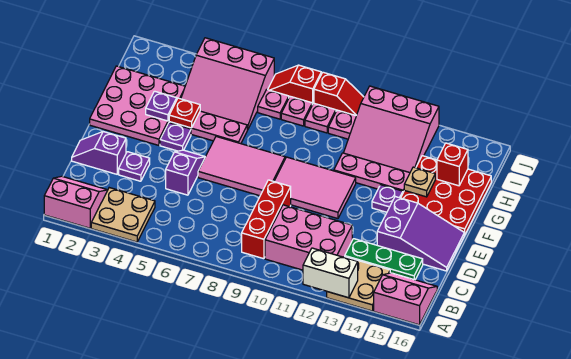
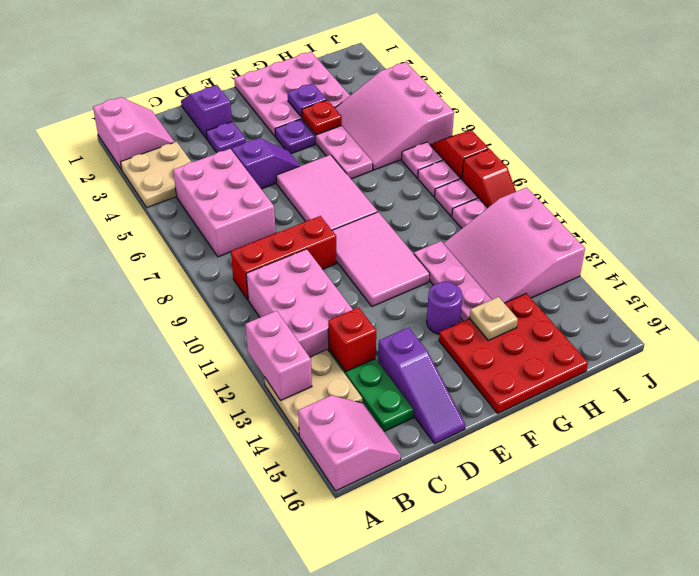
white 1x2 brick [303,248,358,298] -> pink 1x2 brick [245,311,312,400]
none -> pink 2x3 brick [173,149,276,257]
purple 2x3 slope [377,197,464,271] -> purple 1x3 slope [378,328,465,443]
purple 1x1 plate [372,185,403,212] -> purple 1x1 round brick [427,281,462,334]
red 1x1 brick [437,143,468,186] -> red 1x1 brick moved to [328,307,376,372]

